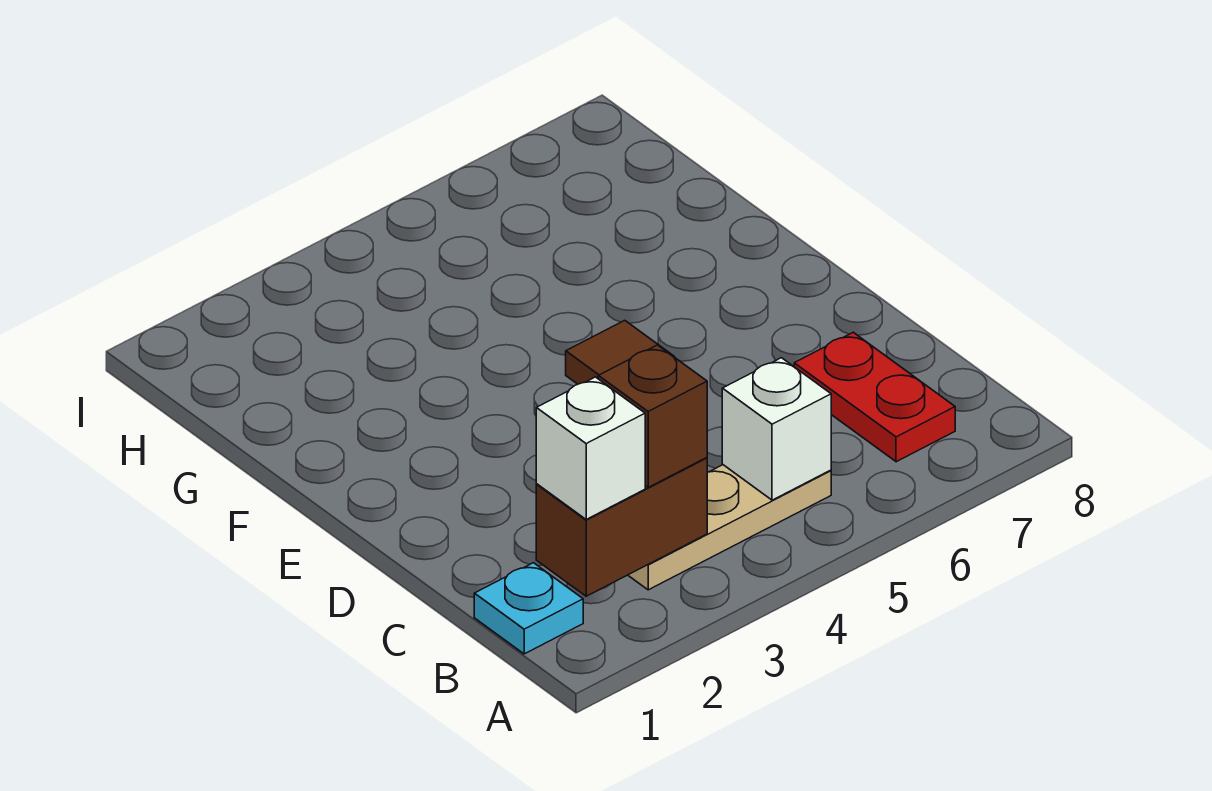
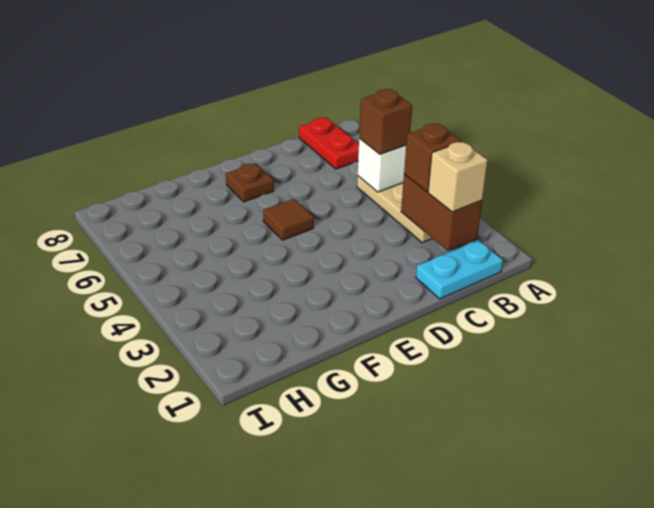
cyan 1x1 plate [474,563,583,654] -> cyan 1x2 plate [416,240,503,299]
white 1x1 brick [536,377,645,519] -> tan 1x1 brick [428,142,488,212]
none -> brown 1x1 brick [359,89,412,155]
red 1x2 plate [794,332,955,462] -> red 1x2 plate turned to [299,118,359,169]
none -> brown 1x1 plate [226,163,274,202]

